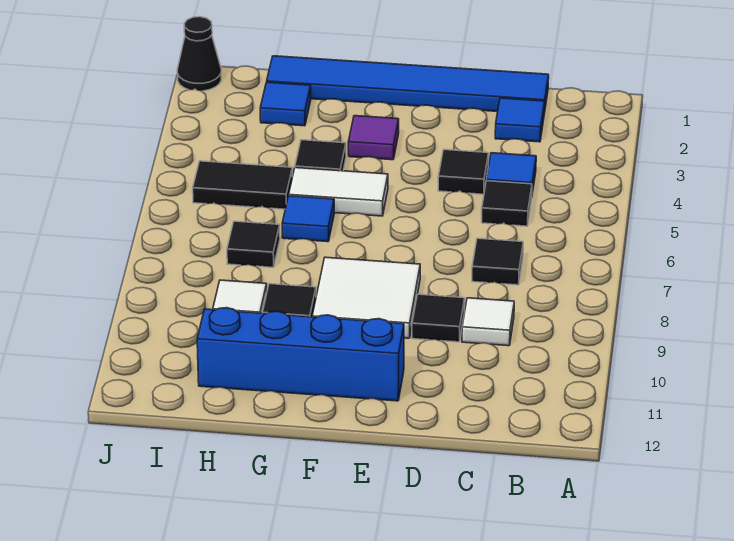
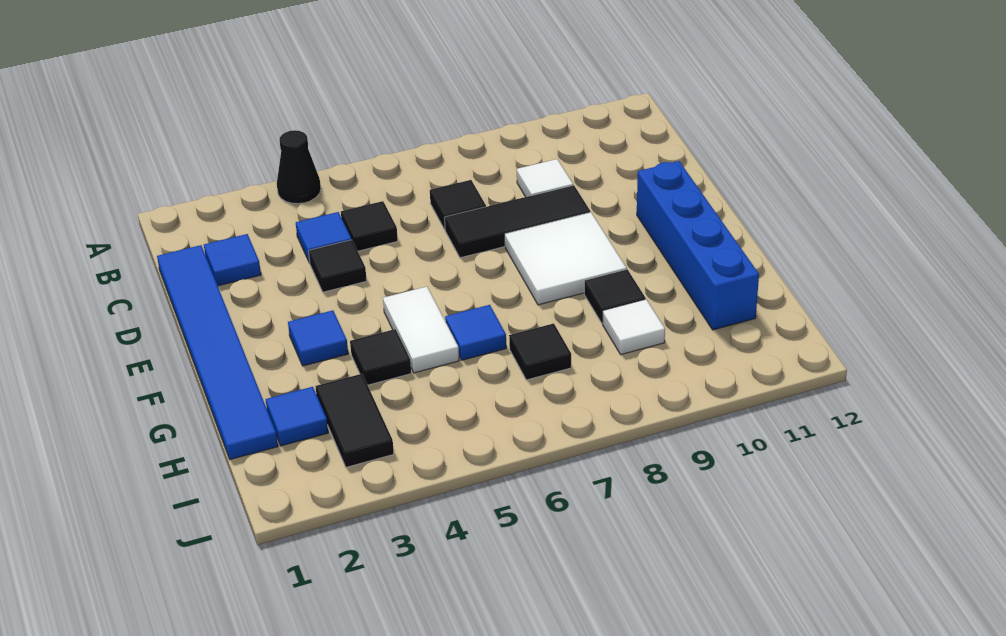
black 1x1 tile [412,294,465,342] -> black 1x3 tile [445,185,590,258]
purple 1x1 tile [348,116,399,160] -> blue 1x1 tile [288,310,348,366]
black 1x2 tile [193,161,292,209] -> black 1x2 tile moved to [315,374,394,467]
black 1x1 cone [177,17,221,91] -> black 1x1 cone moved to [277,130,321,204]

